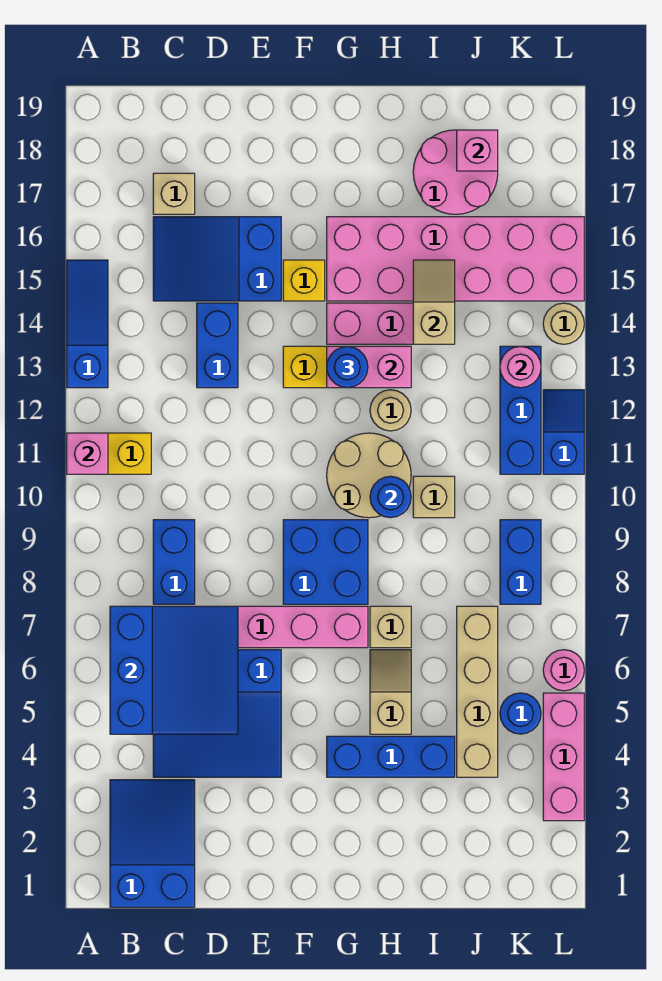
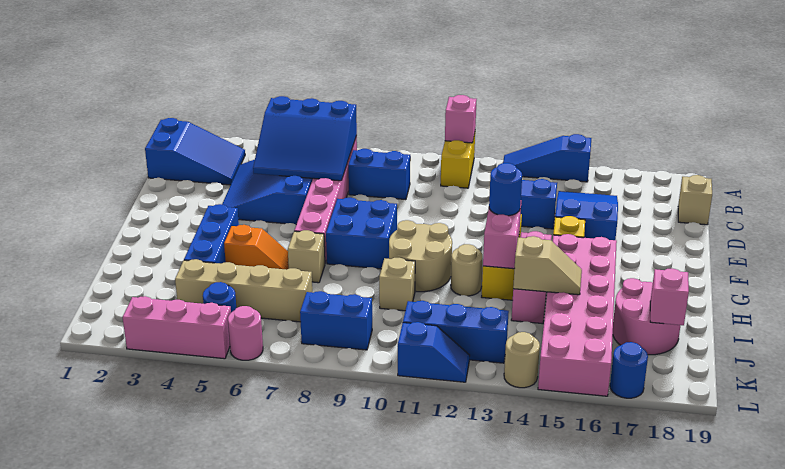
blue 1x3 slope [67,260,108,388] -> blue 1x3 slope turned to [503,134,591,182]
tan 1x1 brick [153,173,195,214] -> tan 1x1 brick moved to [678,175,712,225]
tan 1x2 slope [370,650,411,734] -> orange 1x2 slope [224,225,289,270]
blue 1x1 round brick [370,476,411,518] -> blue 1x1 round brick moved to [610,342,648,398]
pink 1x1 round brick [500,346,541,388] -> none

